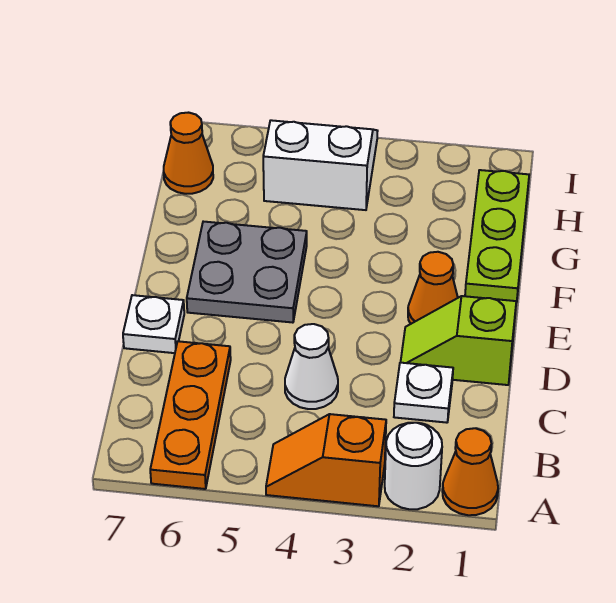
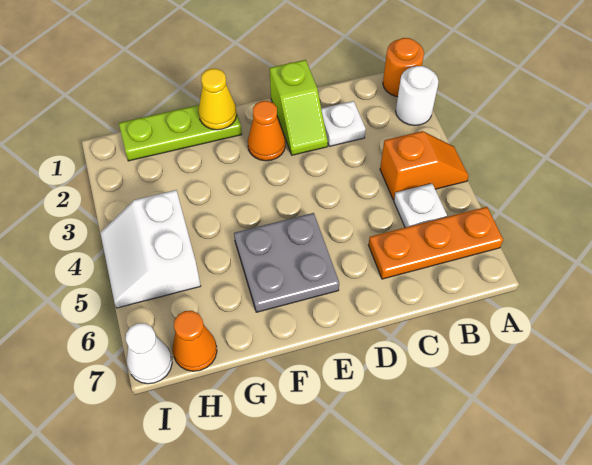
orange 1x1 cone [442,428,498,515] -> orange 1x1 round brick [383,38,424,97]
orange 1x2 slope [266,414,386,506] -> orange 1x2 slope turned to [380,131,469,200]
white 1x1 cone [285,324,338,409] -> white 1x1 cone moved to [126,323,172,384]
white 1x1 plate [123,295,184,353] -> white 1x1 plate moved to [394,184,447,228]
none -> yellow 1x1 cone [199,69,237,130]

